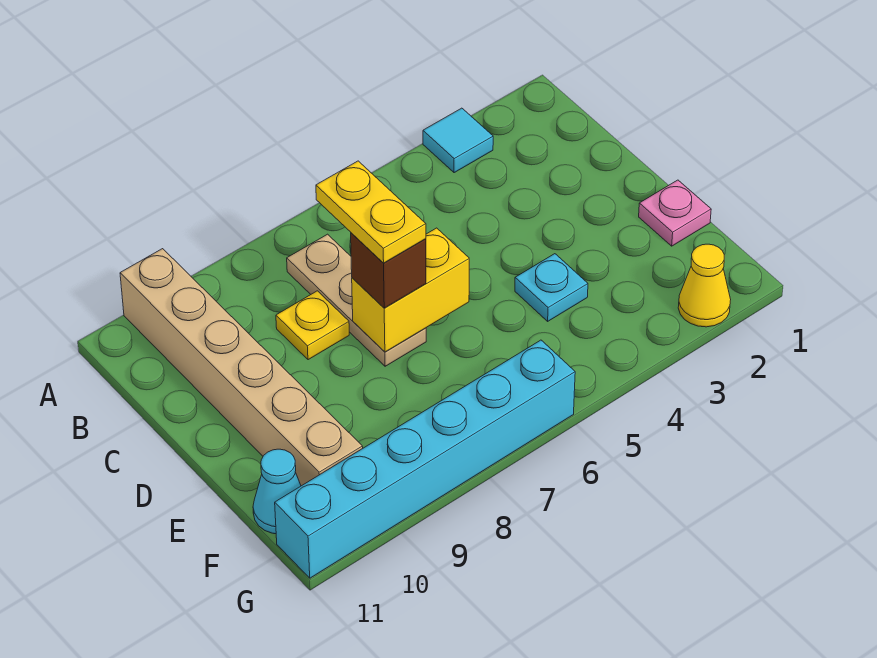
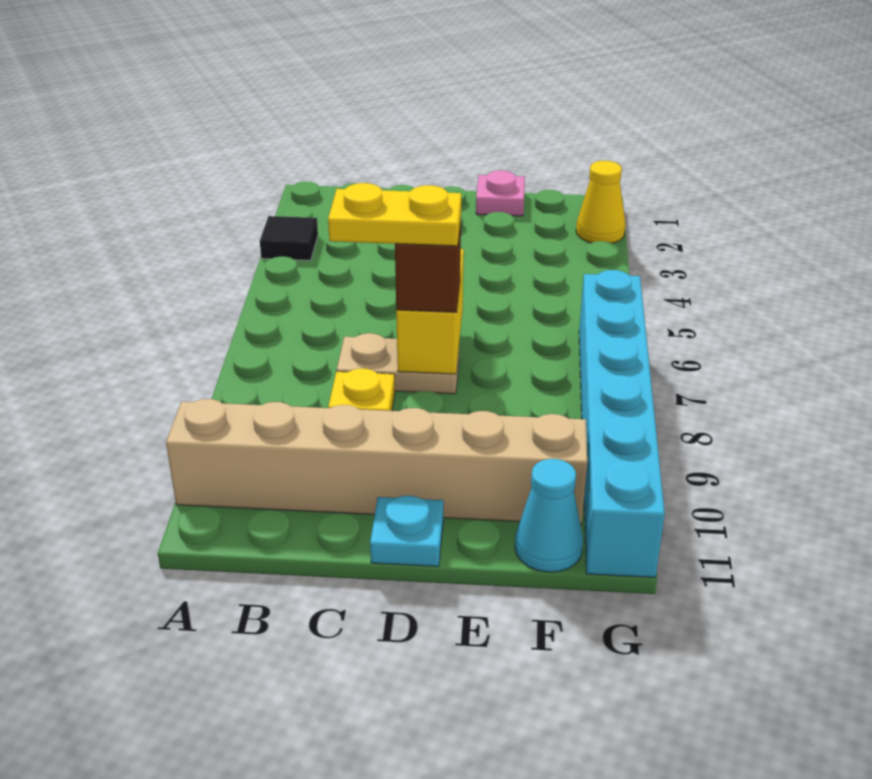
cyan 1x1 tile [423,108,493,173] -> black 1x1 tile [260,216,318,260]
tan 1x3 plate [287,234,426,366] -> tan 1x2 plate [337,333,459,394]
cyan 1x1 plate [515,254,588,321] -> cyan 1x1 plate moved to [370,496,444,566]

